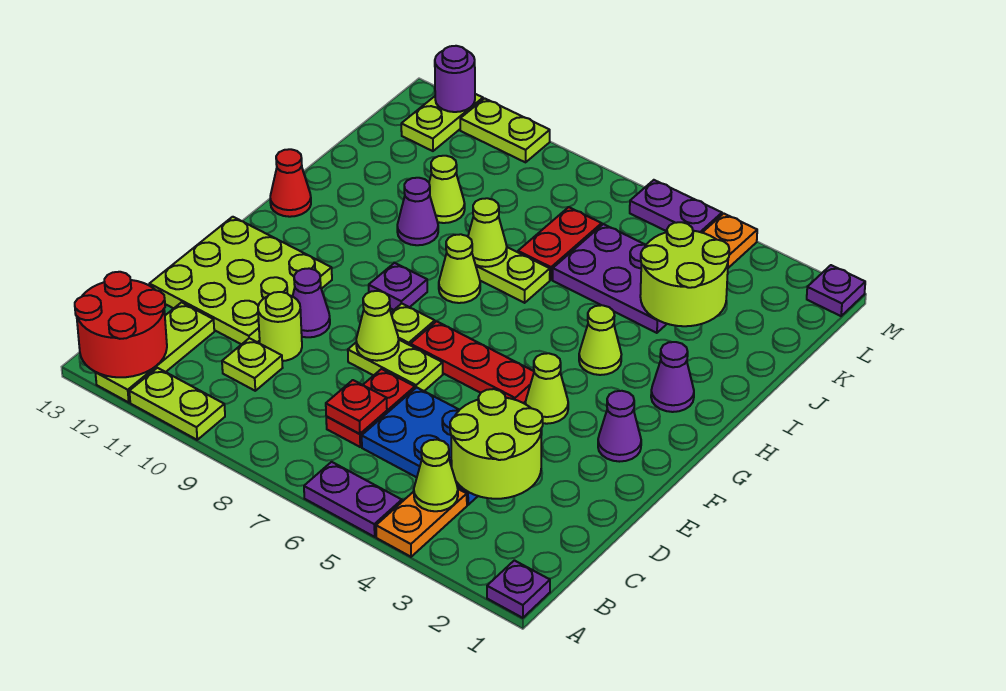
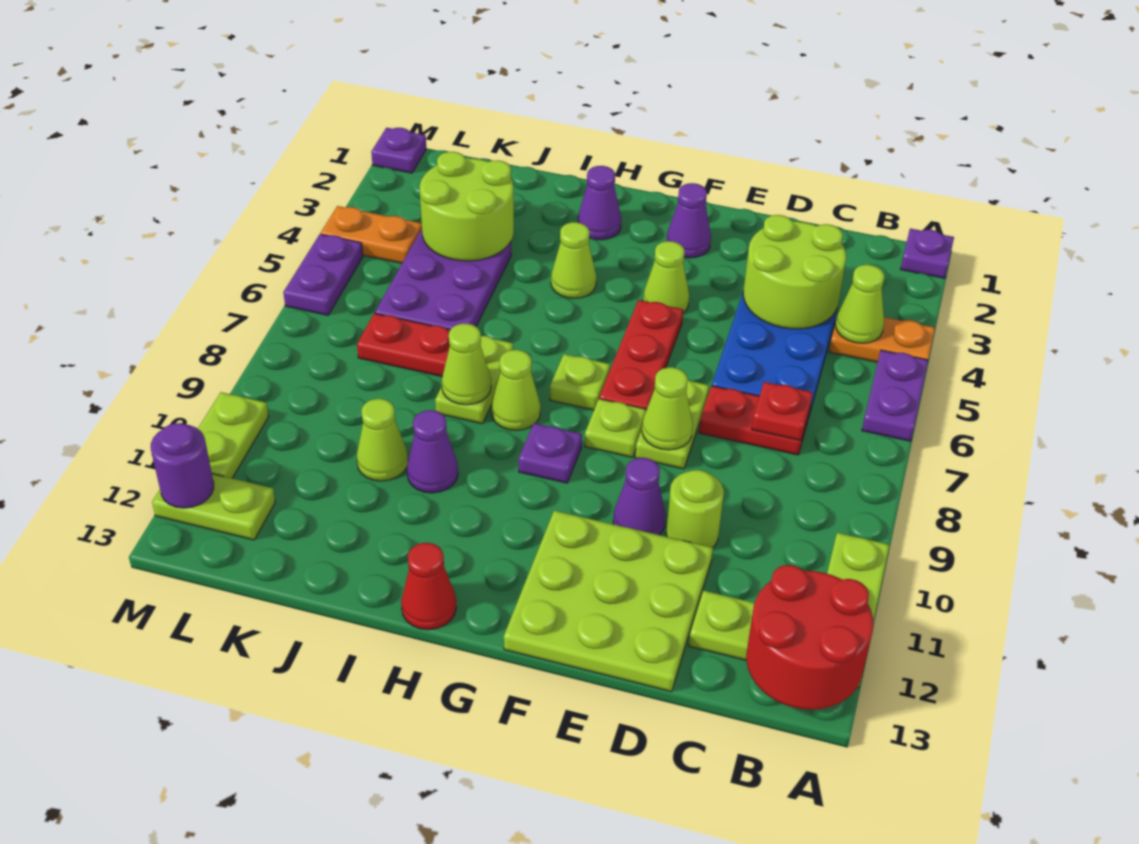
lime 1x1 plate [222,338,283,391] -> lime 1x1 plate moved to [550,354,610,410]

